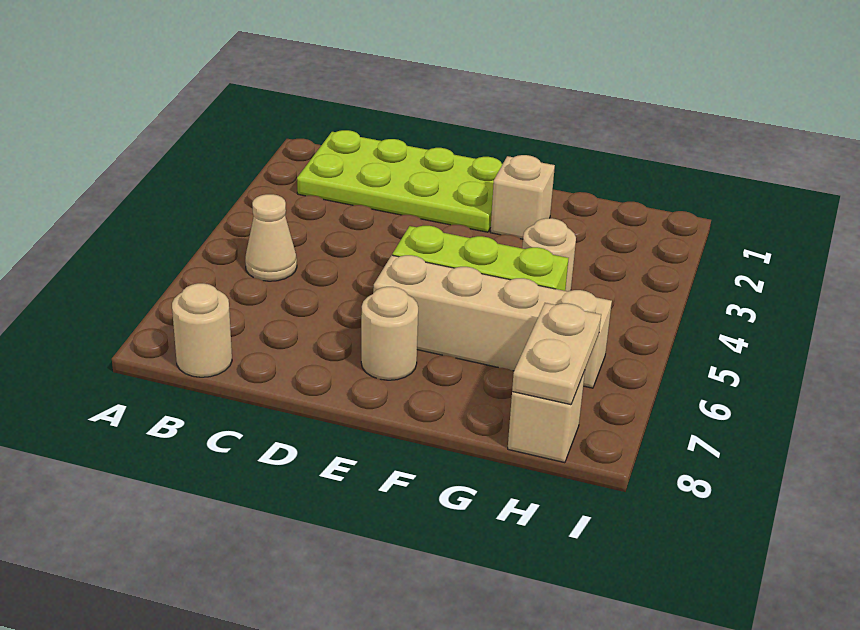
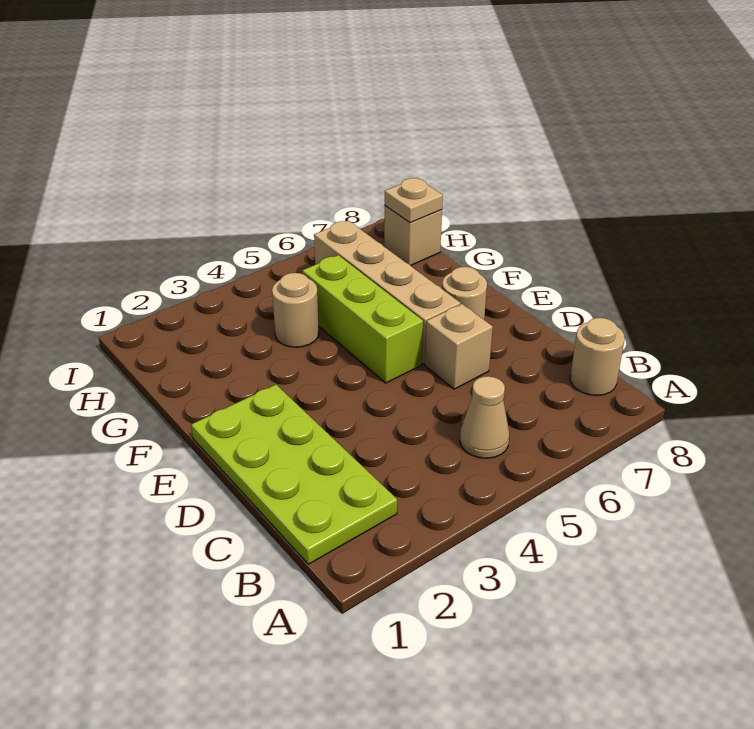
tan 1x1 brick [490,155,555,239] -> tan 1x1 brick moved to [425,304,493,389]
tan 1x2 plate [512,303,601,405] -> tan 1x1 plate [385,178,443,223]

